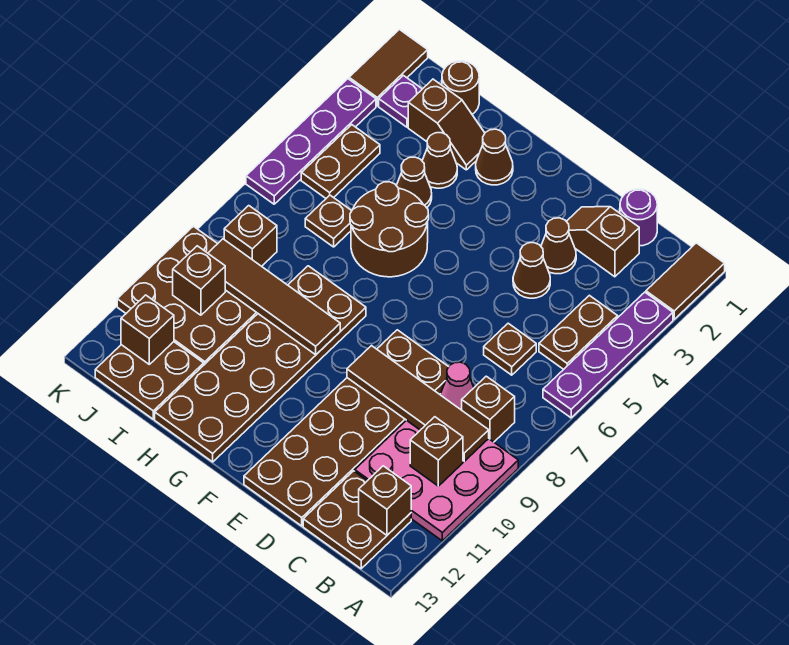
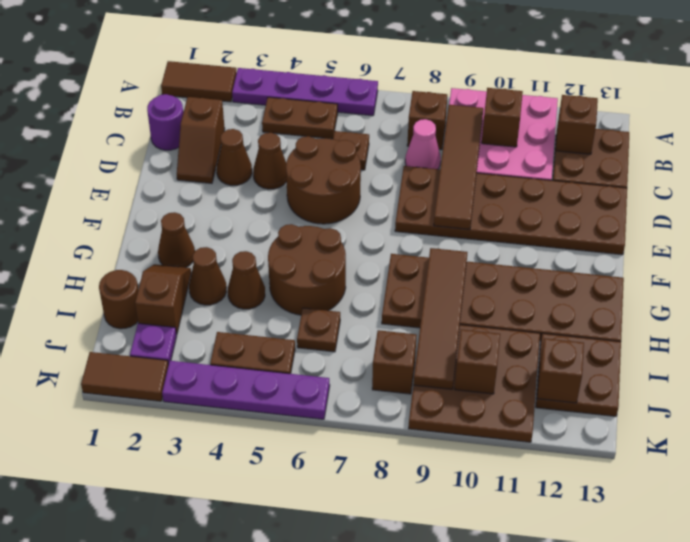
none -> brown 2x2 round brick [286,136,361,224]

